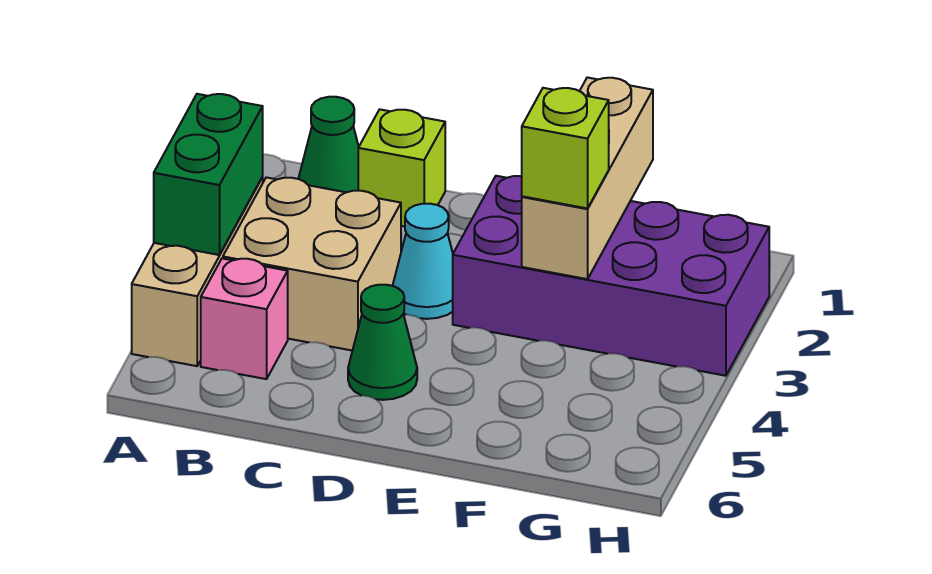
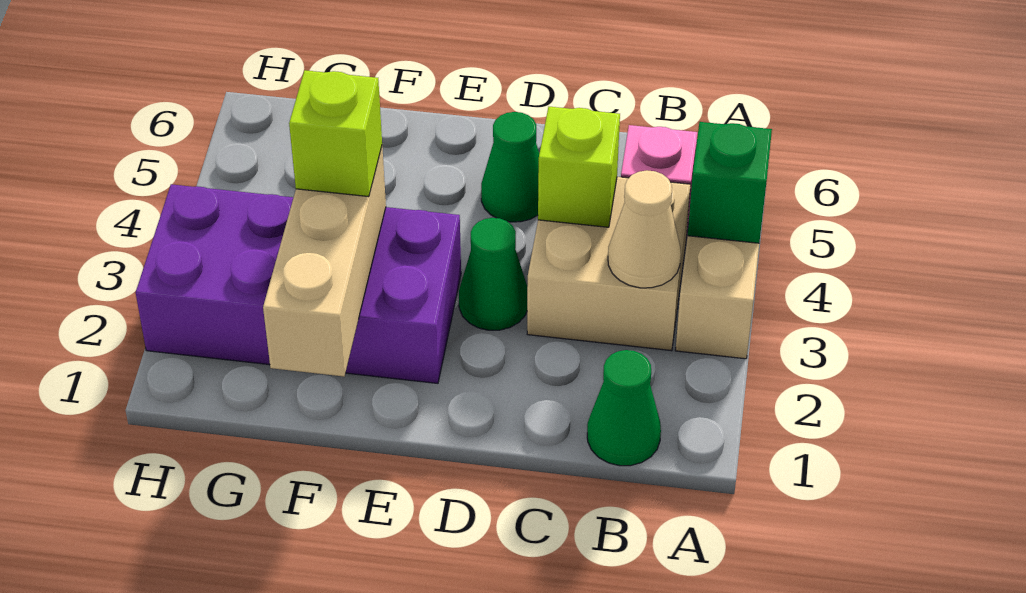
green 1x2 brick [154,94,263,255] -> green 1x1 brick [688,122,772,243]
none -> tan 1x1 cone [608,170,681,288]
lime 1x1 brick [358,109,445,226] -> lime 1x1 brick moved to [538,107,620,227]
cyan 1x1 cone [393,204,453,319] -> green 1x1 cone [459,218,527,330]

